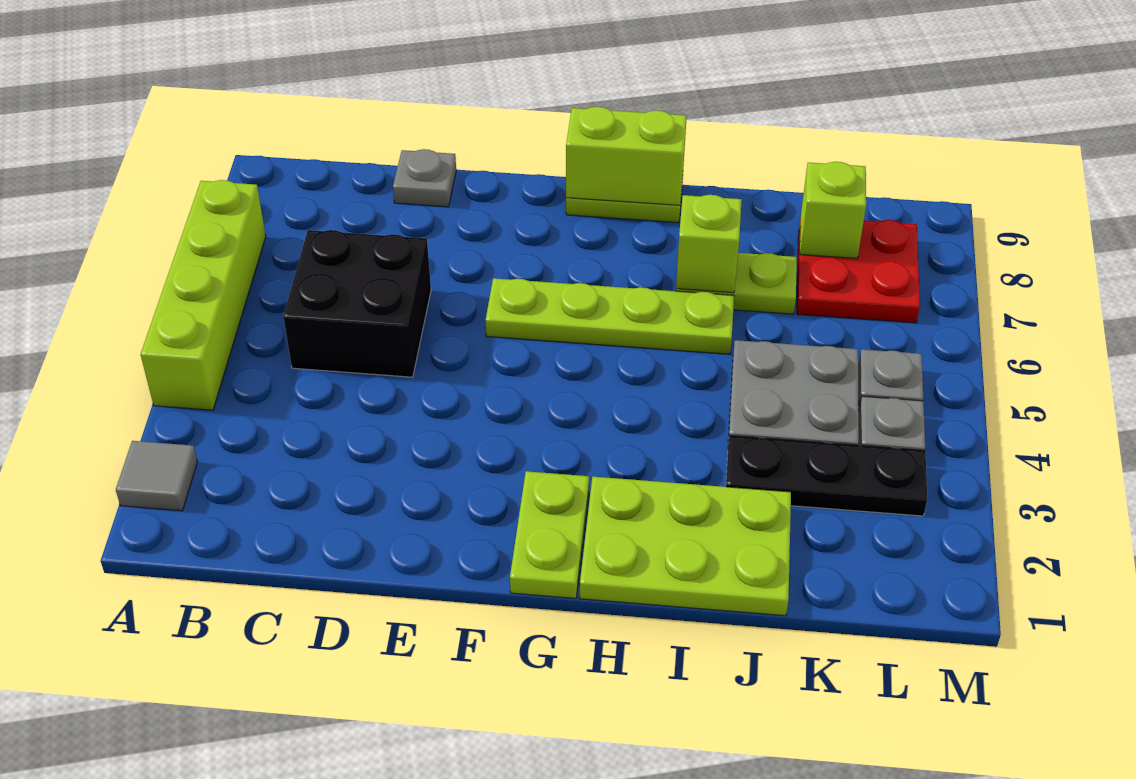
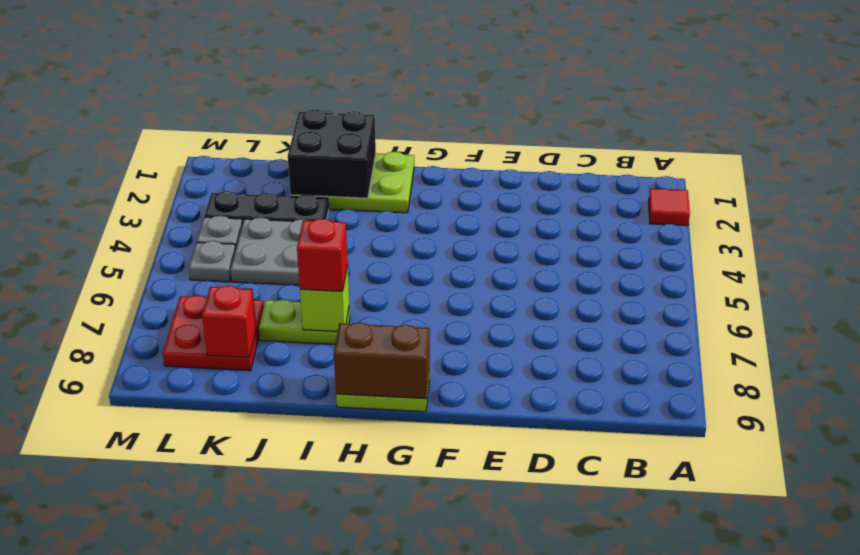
grey 1x1 tile [116,441,198,511] -> red 1x1 tile [649,189,690,226]
lime 1x4 brick [141,180,266,410] -> none
black 2x2 brick [283,230,431,377] -> black 2x2 brick moved to [288,109,376,198]
grey 1x1 plate [393,149,456,207] -> none
lime 1x4 plate [486,278,734,354] -> none
lime 1x2 plate [510,471,589,598] -> none
lime 1x2 brick [566,107,687,205] -> brown 1x2 brick [334,323,430,399]
none -> red 1x1 brick [297,219,348,291]
lime 1x1 brick [800,162,866,258] -> red 1x1 brick [202,286,256,357]

